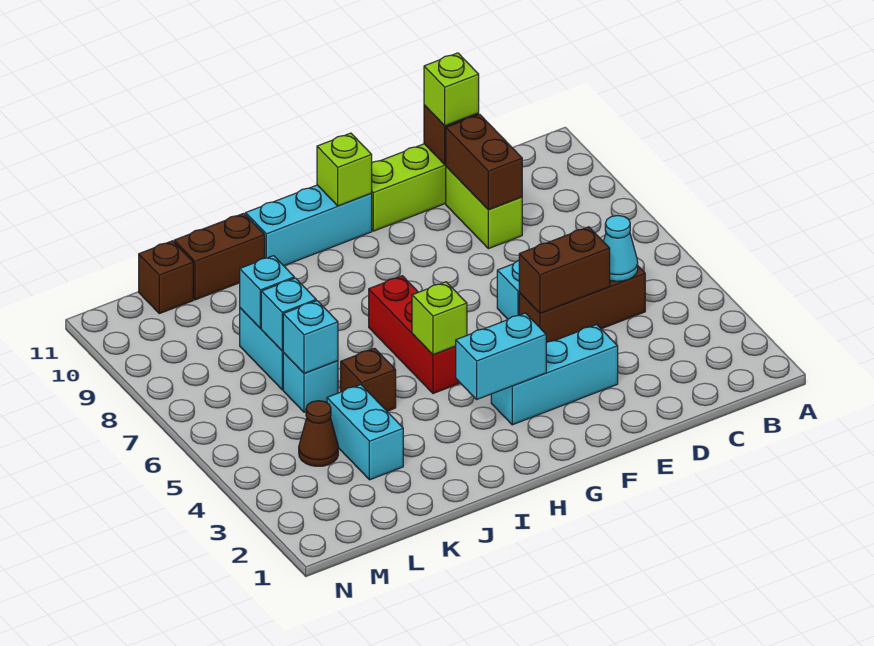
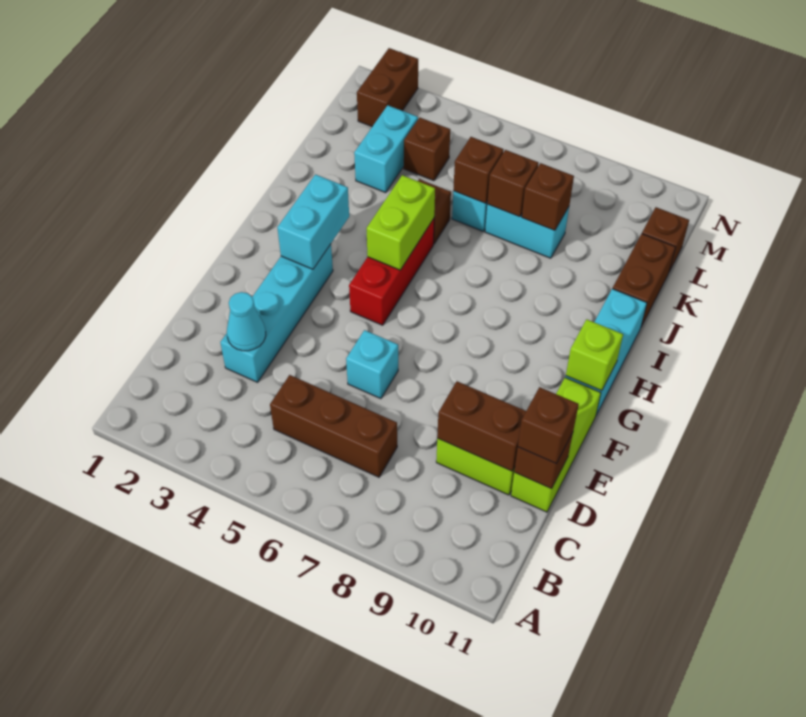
brown 1x3 brick [519,266,645,343] -> brown 1x3 brick turned to [270,375,397,477]
cyan 1x1 cone [603,215,638,281] -> cyan 1x1 cone moved to [227,292,266,351]
brown 1x2 brick [519,227,610,313] -> brown 1x2 brick moved to [357,48,418,127]
lime 1x1 brick [424,53,479,126] -> brown 1x1 brick [518,387,579,463]
cyan 1x3 brick [491,325,618,425] -> cyan 1x4 brick [220,244,333,382]
red 1x3 brick [369,276,460,394] -> red 1x3 brick turned to [349,219,434,325]
lime 1x1 brick [412,282,467,355] -> lime 1x2 brick [366,175,435,270]
cyan 1x2 brick [327,385,403,480] -> cyan 1x2 brick turned to [354,105,418,193]
cyan 1x1 brick [283,301,338,373] -> brown 1x1 brick [453,137,504,203]
cyan 1x1 brick [261,278,316,351] -> brown 1x1 brick [487,150,538,217]
cyan 1x1 brick [240,256,294,328] -> brown 1x1 brick [522,163,574,230]
brown 1x1 cone [299,401,338,466] -> brown 1x1 brick [404,118,450,181]

